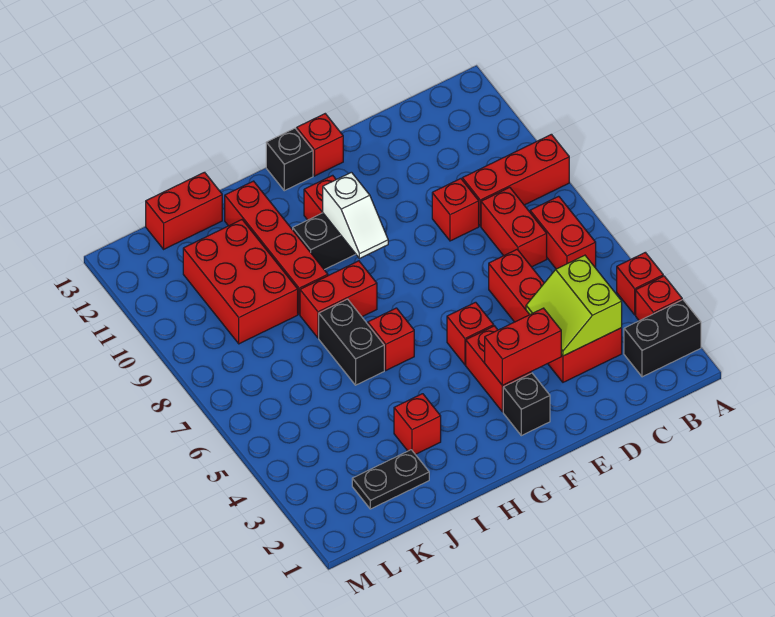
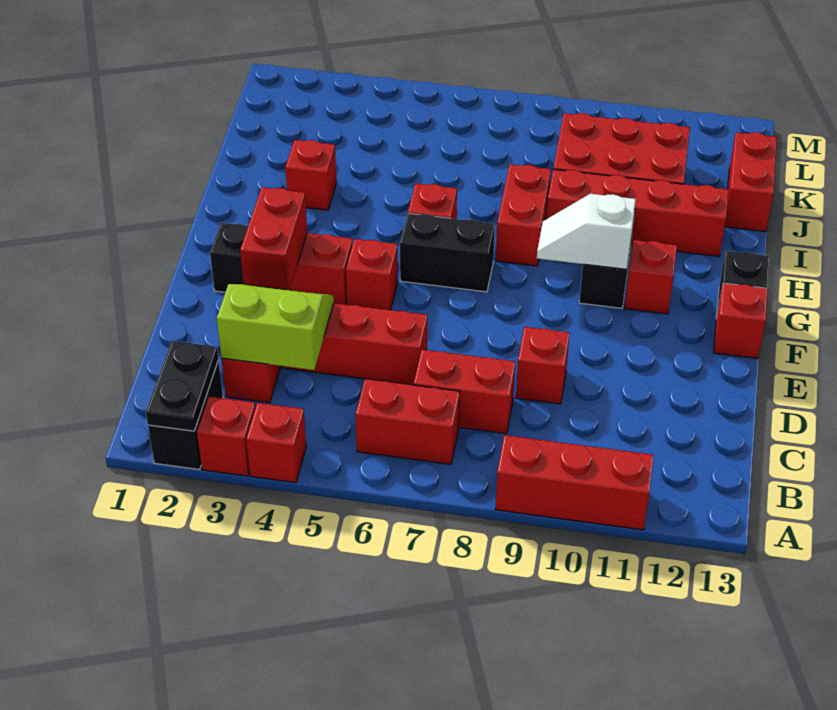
red 1x3 brick [462,134,569,226] -> red 1x3 brick turned to [495,435,654,530]
black 1x2 brick [319,299,384,385] -> black 1x2 brick moved to [400,213,495,292]
black 1x2 plate [352,450,429,509] -> black 1x2 plate moved to [146,341,218,431]

